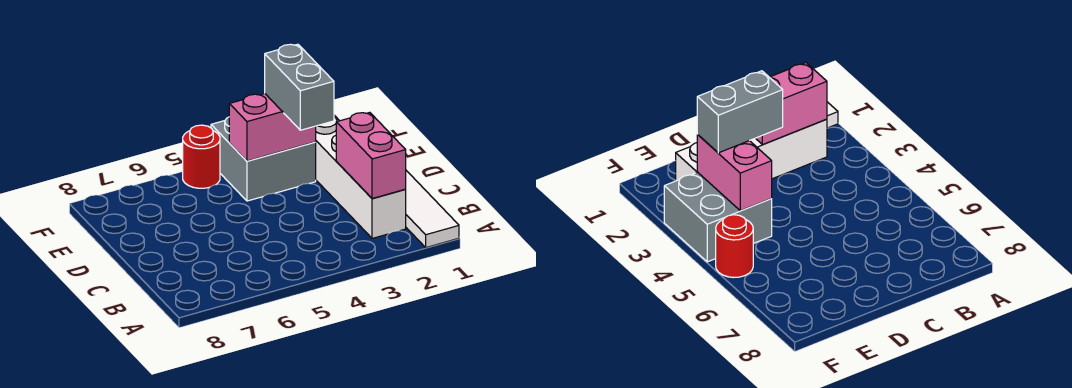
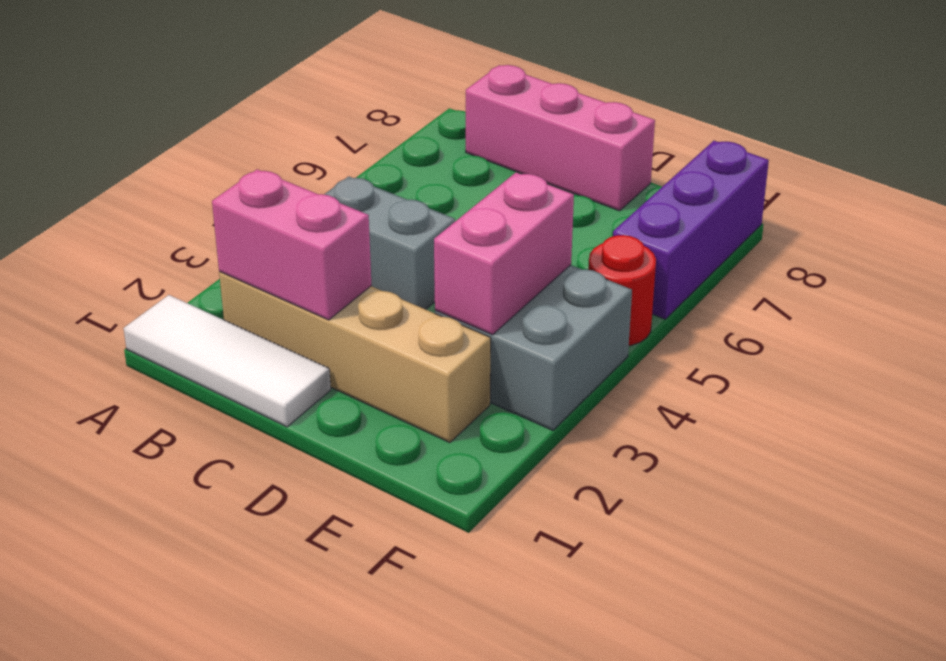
white 1x4 brick [316,115,406,238] -> tan 1x4 brick [219,272,491,443]
none -> pink 1x3 brick [466,65,655,211]
grey 1x2 brick [265,44,334,130] -> grey 1x2 brick moved to [324,176,455,309]
none -> purple 1x3 brick [613,141,769,319]

